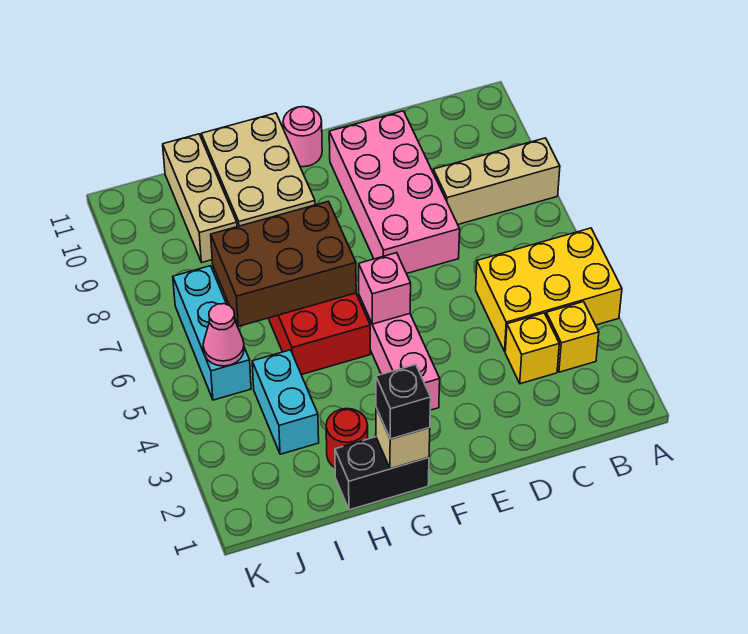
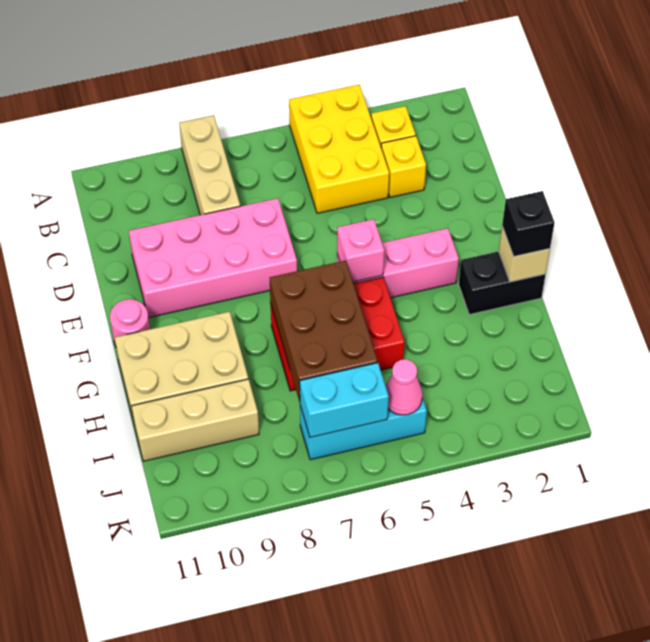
black 1x2 brick [335,437,429,510] -> black 1x2 brick turned to [459,251,546,315]
red 1x1 round brick [326,409,368,467] -> none
cyan 1x2 brick [252,350,319,454] -> cyan 1x2 brick moved to [300,363,389,437]

